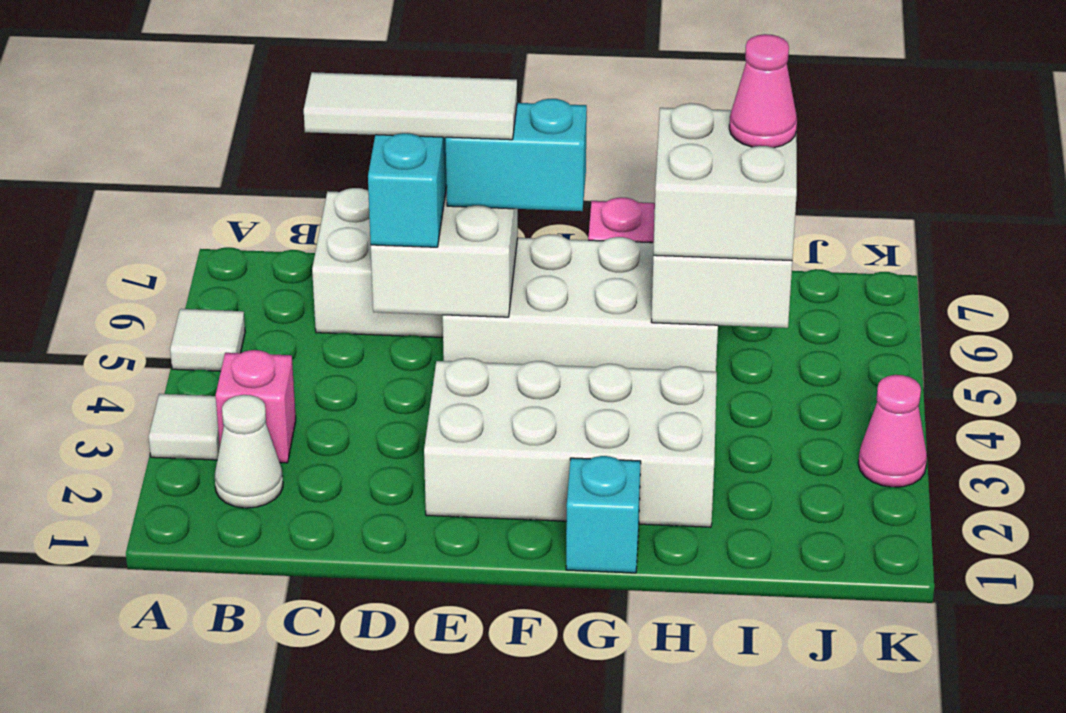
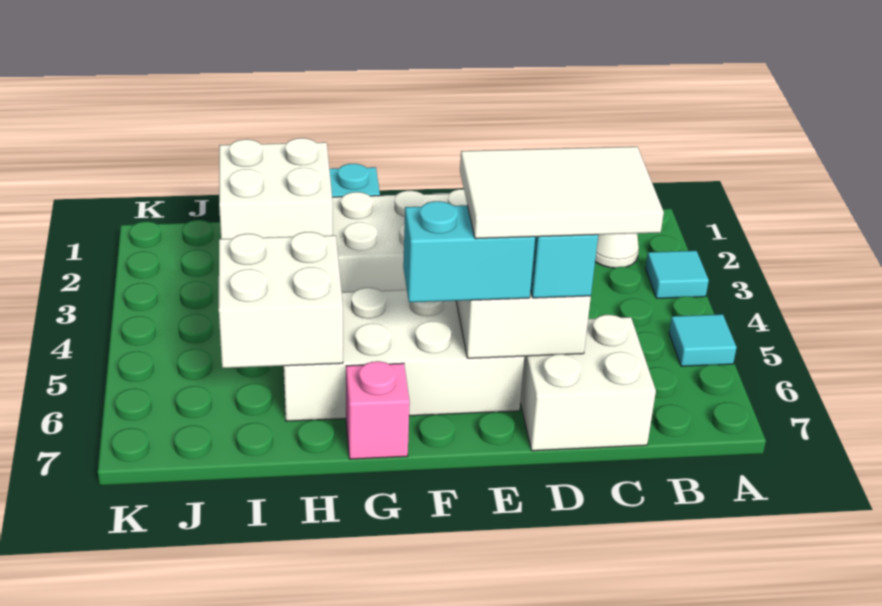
white 1x1 tile [149,394,220,460] -> cyan 1x1 tile [646,251,709,298]
white 1x1 tile [170,309,245,371] -> cyan 1x1 tile [669,314,737,366]
pink 1x1 brick [216,350,296,463] -> none
white 1x3 tile [304,72,517,140] -> white 2x3 tile [460,147,664,239]
white 2x2 brick [653,103,797,261] -> white 2x2 brick moved to [219,138,333,239]
pink 1x1 cone [729,34,797,148] -> none
pink 1x1 cone [858,375,927,487] -> none

